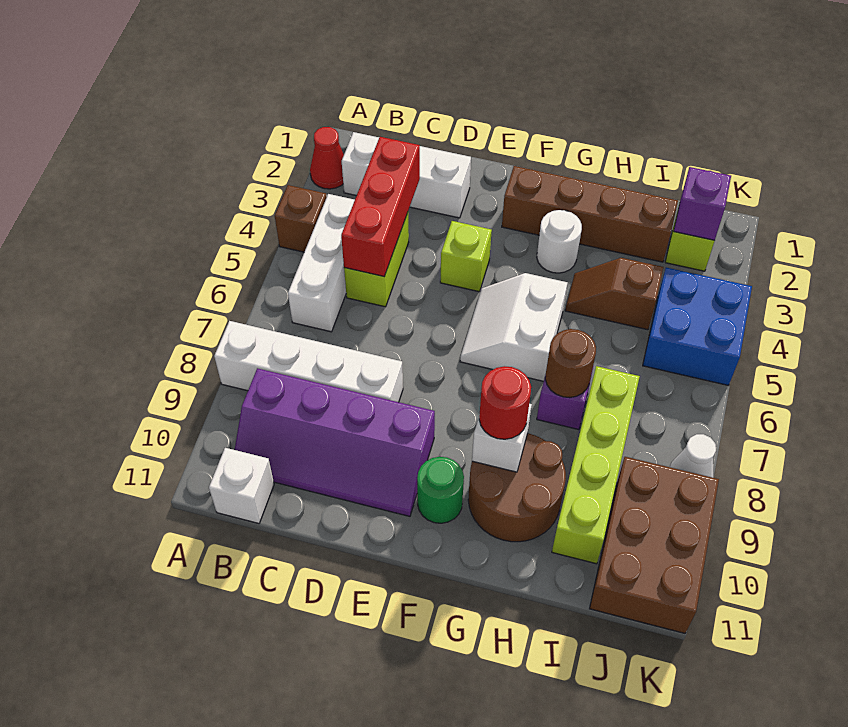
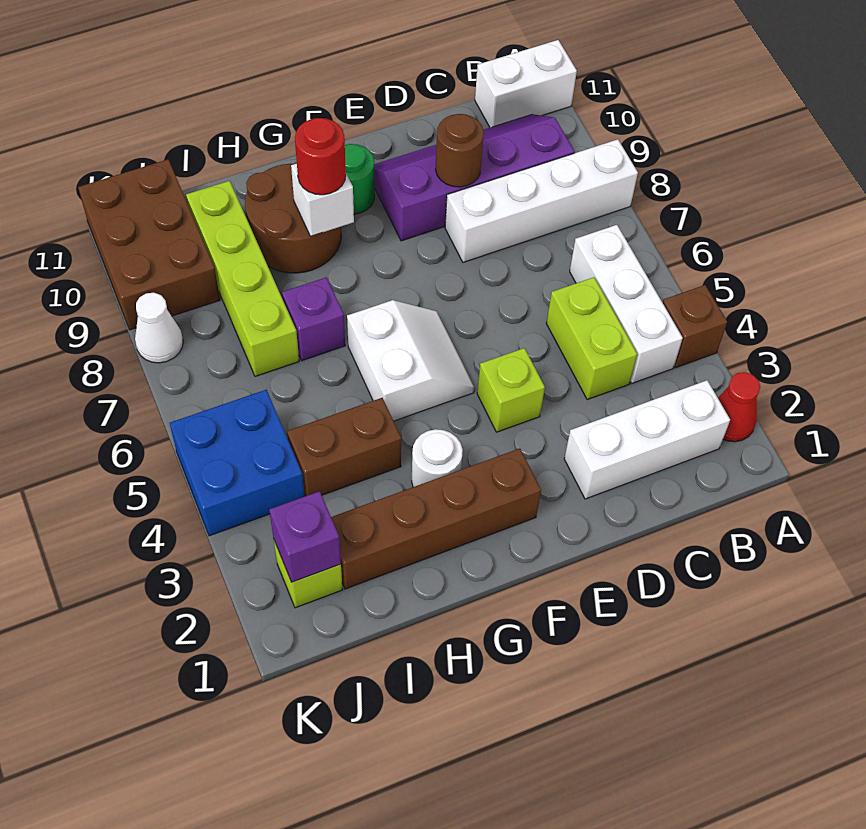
white 1x1 brick [209,448,274,523] -> white 1x2 brick [475,40,577,128]
red 1x3 brick [341,137,420,276] -> none
brown 1x2 slope [565,258,663,330] -> brown 1x2 brick [287,398,401,496]
brown 1x1 round brick [545,329,596,398] -> brown 1x1 round brick moved to [435,114,484,187]

